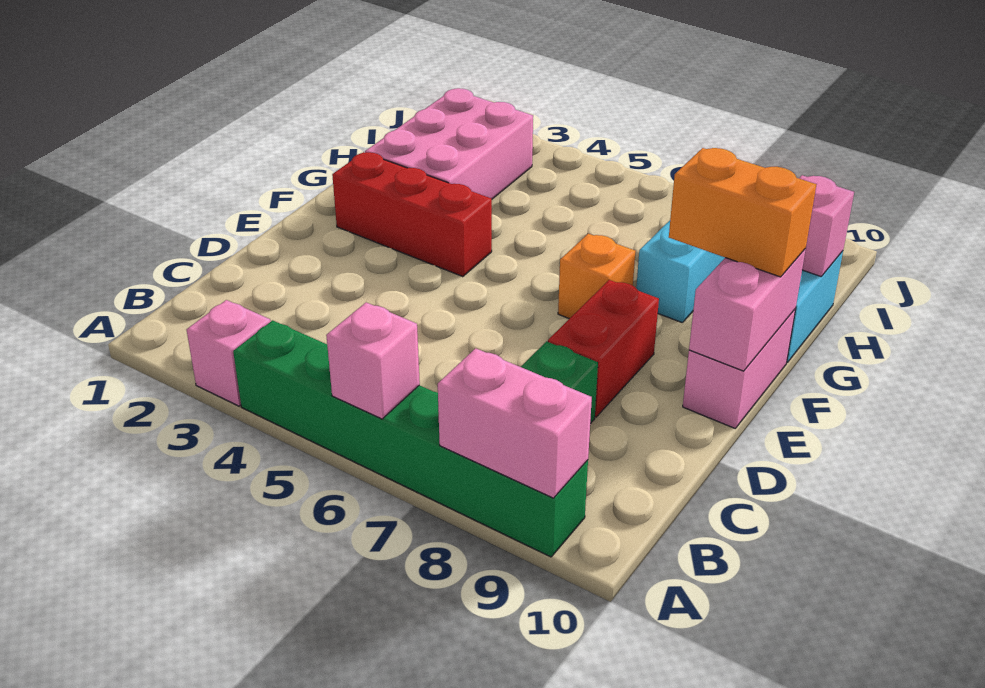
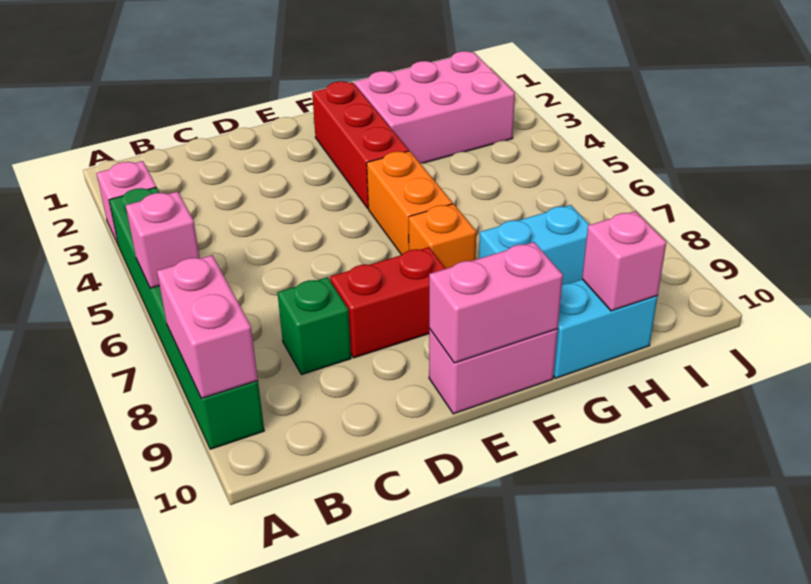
orange 1x2 brick [669,148,816,277] -> orange 1x2 brick moved to [367,151,452,255]

